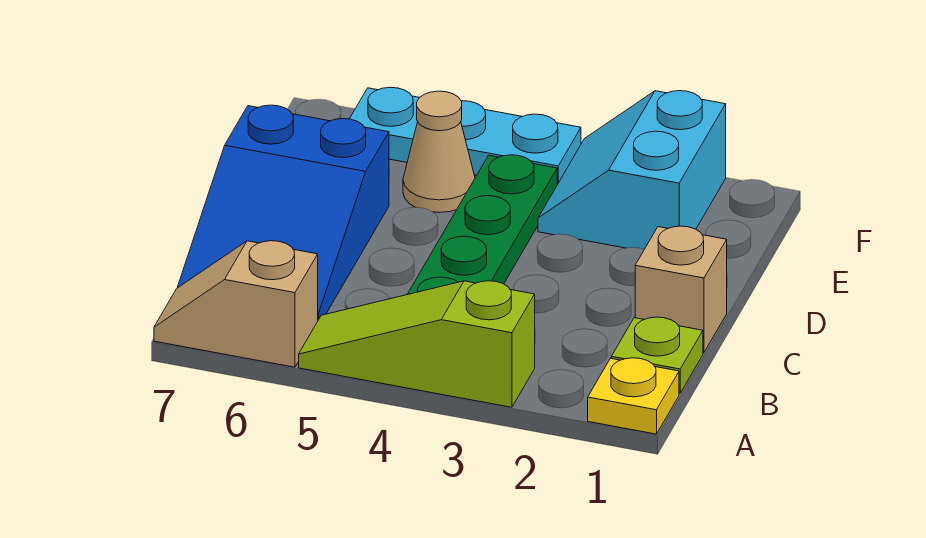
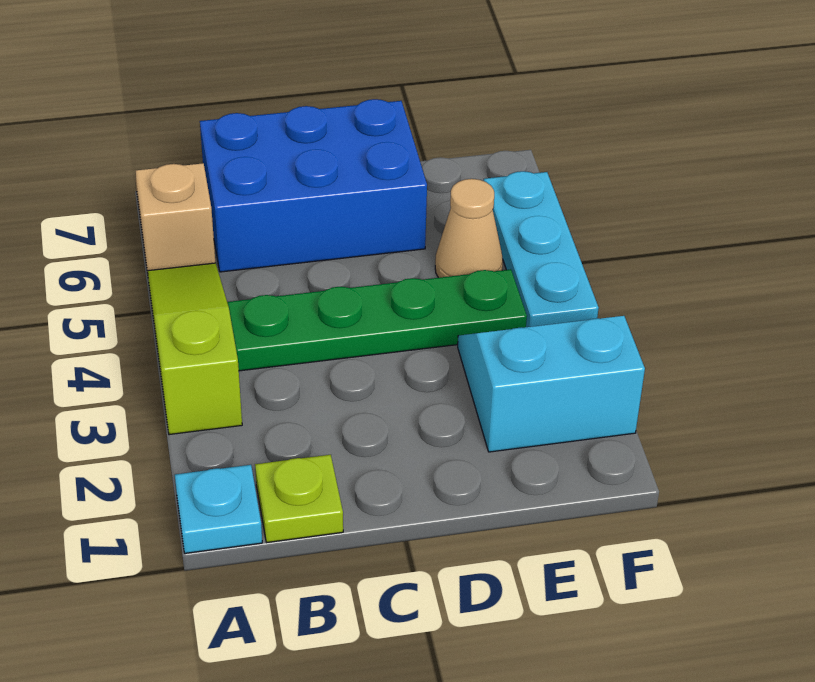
yellow 1x1 plate [588,358,679,434] -> cyan 1x1 plate [175,465,262,553]
blue 2x3 slope [178,105,389,320] -> blue 2x3 brick [200,99,427,272]
tan 1x1 brick [635,226,727,353] -> none

